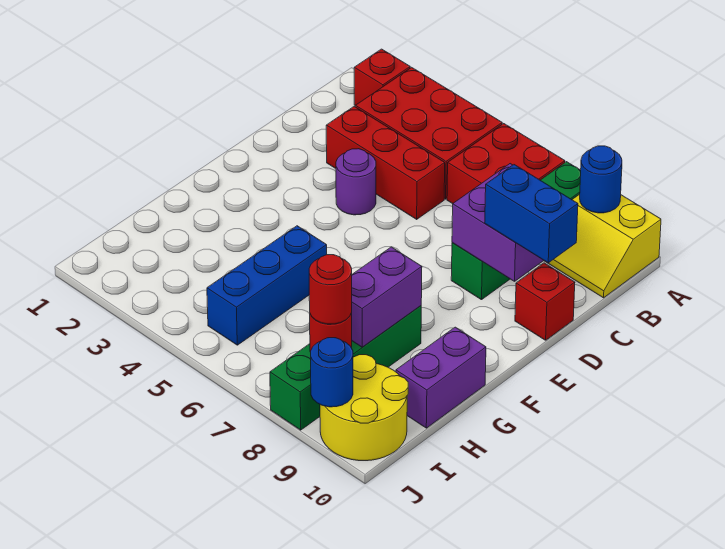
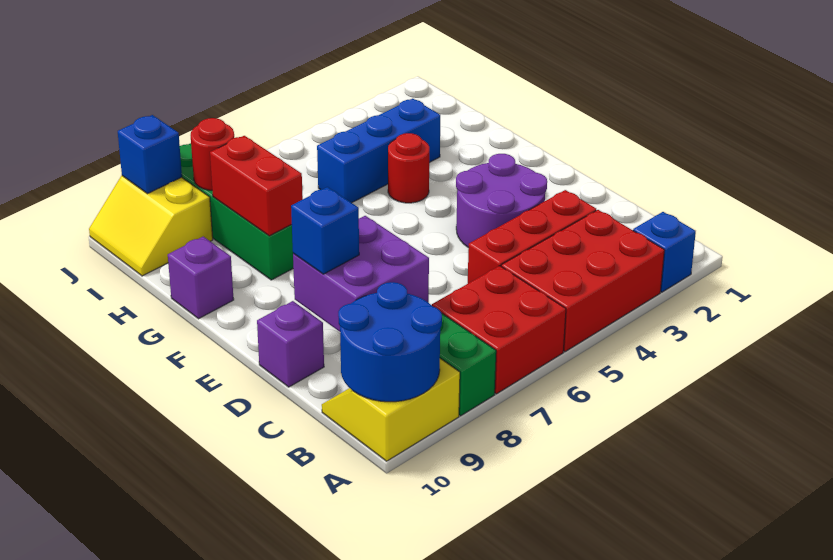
red 1x1 brick [354,49,410,106] -> blue 1x1 brick [633,212,696,292]
blue 1x1 round brick [580,146,622,213] -> blue 2x2 round brick [338,282,442,402]
purple 1x1 round brick [336,149,376,215] -> purple 2x2 round brick [456,154,547,248]
blue 1x2 brick [485,165,578,263] -> blue 1x1 brick [291,187,359,274]
red 1x1 brick [515,263,575,340] -> purple 1x1 brick [257,301,324,387]
blue 1x3 brick [207,226,327,345] -> blue 1x3 brick turned to [317,99,440,203]
purple 1x2 brick [352,247,422,347] -> red 1x2 brick [210,136,303,236]
purple 1x2 brick [396,327,486,428] -> purple 1x1 brick [168,237,234,319]
red 1x1 round brick [309,255,352,324] -> red 1x1 round brick moved to [388,133,429,203]
yellow 2x2 round brick [320,355,408,461] -> yellow 2x2 slope [89,176,213,276]
blue 1x1 round brick [311,338,353,407] -> blue 1x1 brick [118,115,182,194]

